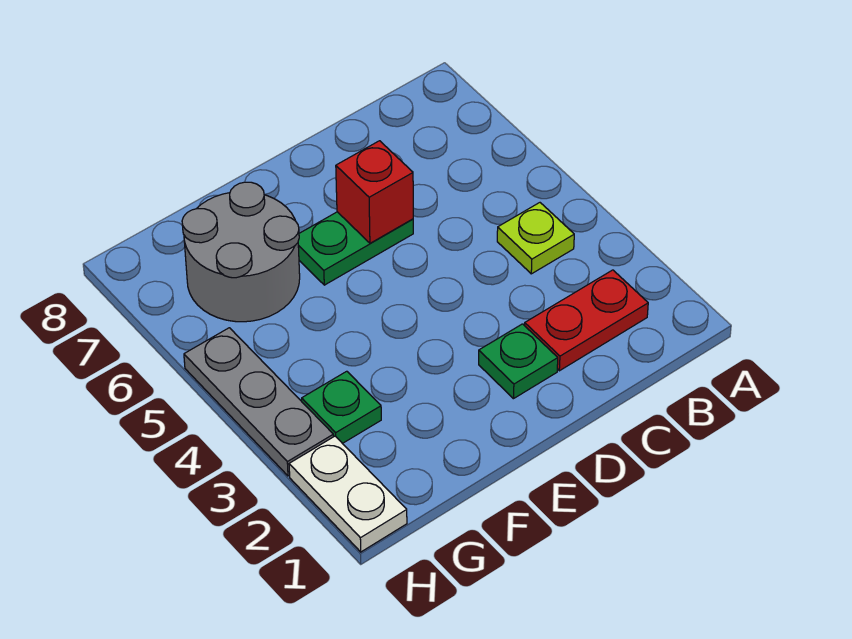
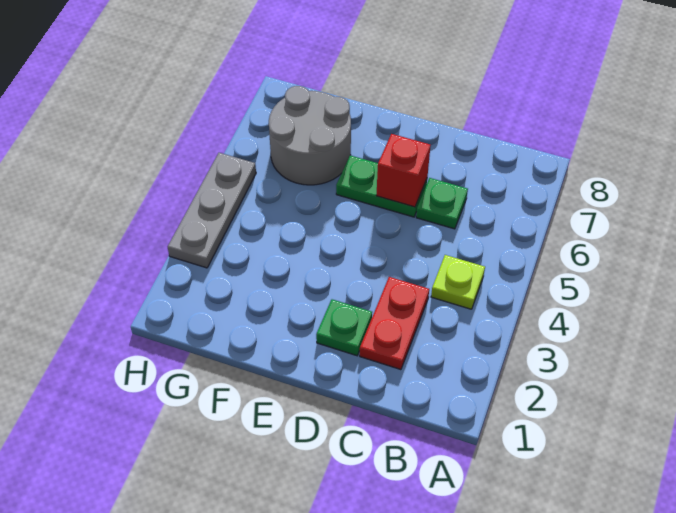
red 1x2 plate [525,270,648,371] -> red 1x2 plate turned to [360,277,429,370]
green 1x1 plate [302,371,381,444] -> green 1x1 plate moved to [416,178,468,229]
white 1x2 plate [289,436,407,552] -> none

